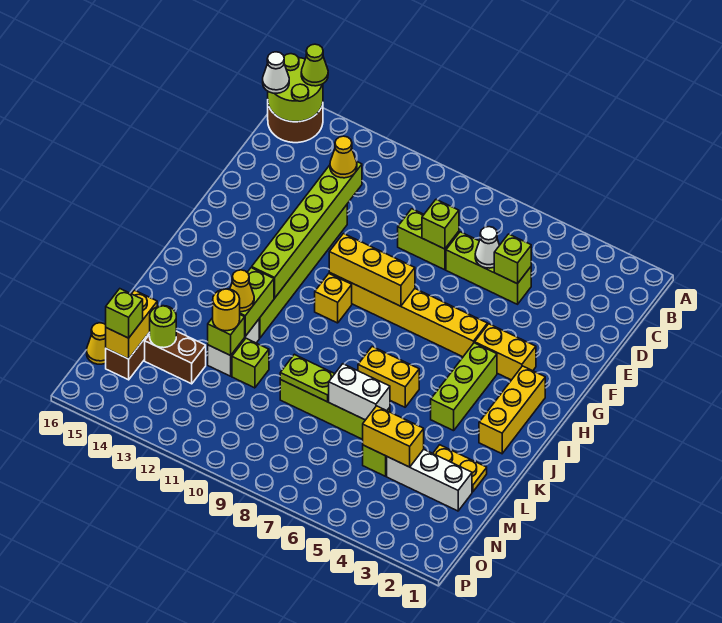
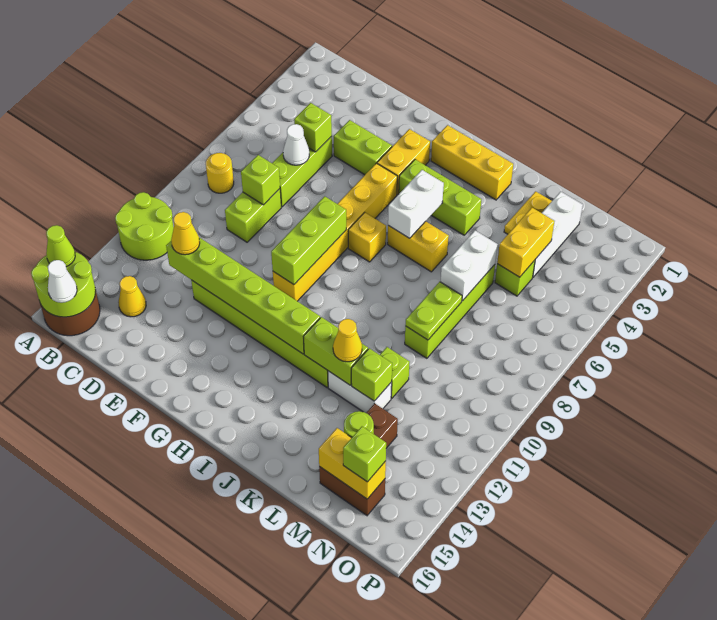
none -> lime 2x2 round brick [115,192,174,260]
none -> lime 1x2 brick [334,120,392,175]
yellow 1x3 brick [329,234,415,306] -> lime 1x3 brick [271,196,346,285]
yellow 1x1 brick [315,274,352,323] -> yellow 1x1 brick moved to [348,212,386,262]
none -> white 1x2 brick [388,170,444,238]
yellow 1x2 brick [358,346,419,407] -> yellow 1x2 brick turned to [388,221,449,272]
yellow 1x1 round brick [213,289,240,331] -> yellow 1x1 round brick moved to [206,153,234,193]
yellow 1x1 cone [87,323,106,364] -> yellow 1x1 cone moved to [118,276,146,317]

